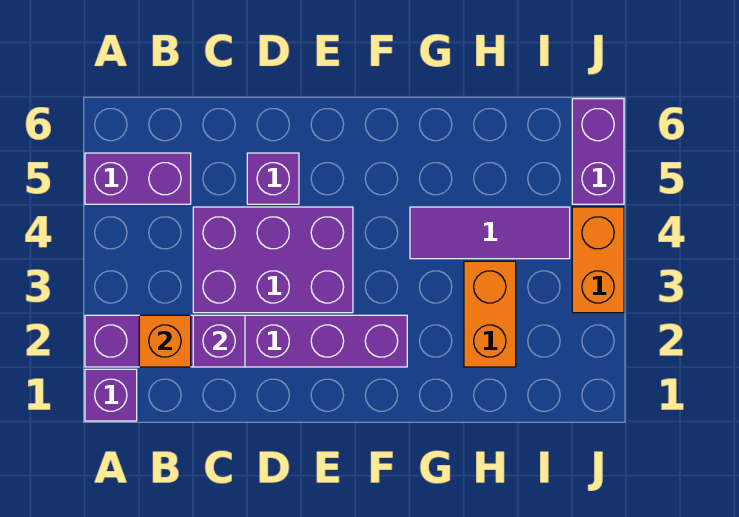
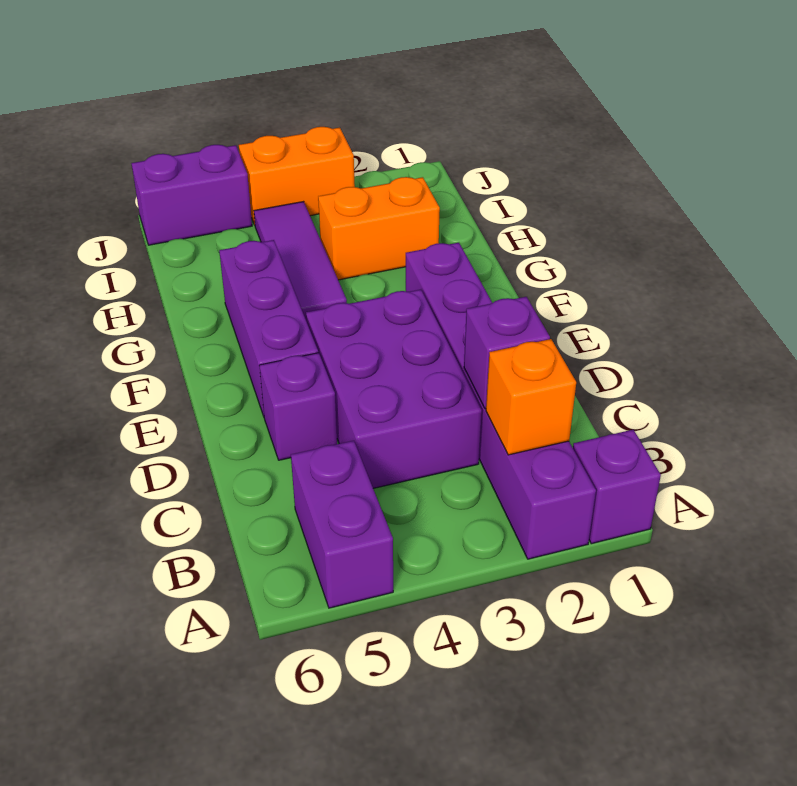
none -> purple 1x3 brick [219,240,318,416]

